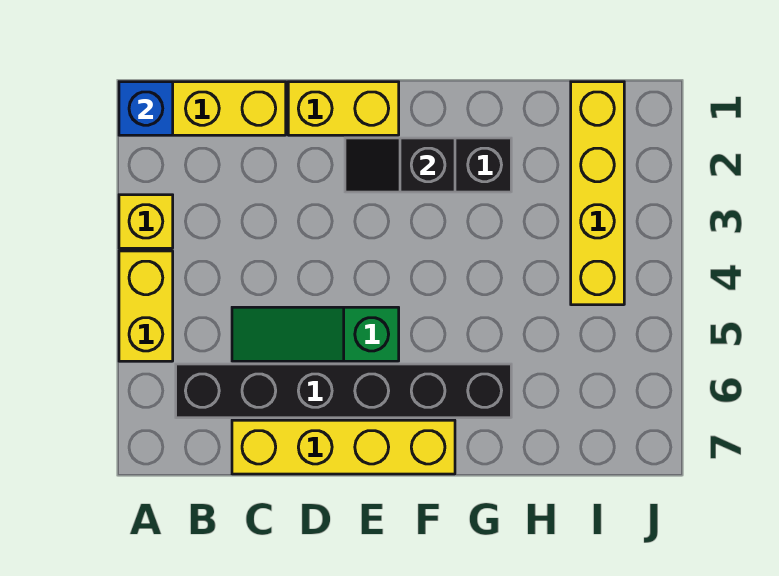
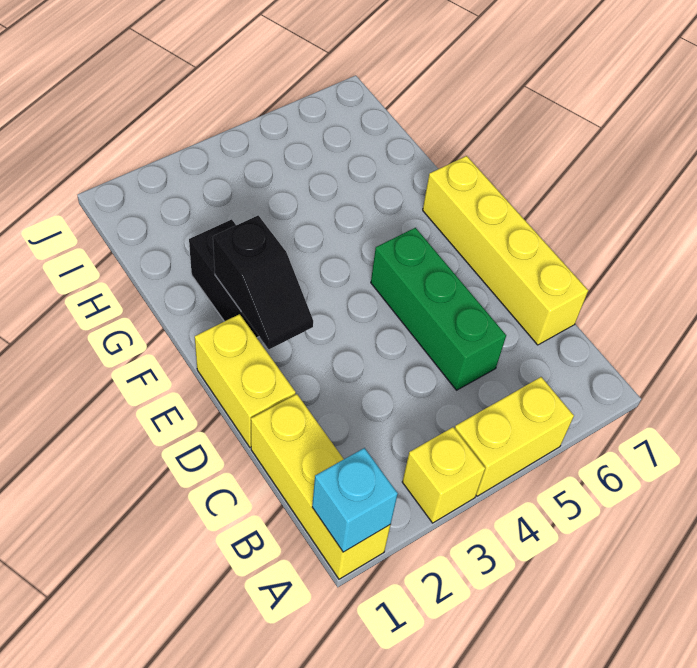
blue 1x1 brick [119,82,173,135] -> cyan 1x1 brick [312,448,398,552]
black 1x6 brick [176,364,511,418] -> none
green 1x3 slope [232,307,399,361] -> green 1x3 brick [371,228,506,390]
yellow 1x4 brick [571,82,624,305] -> none

